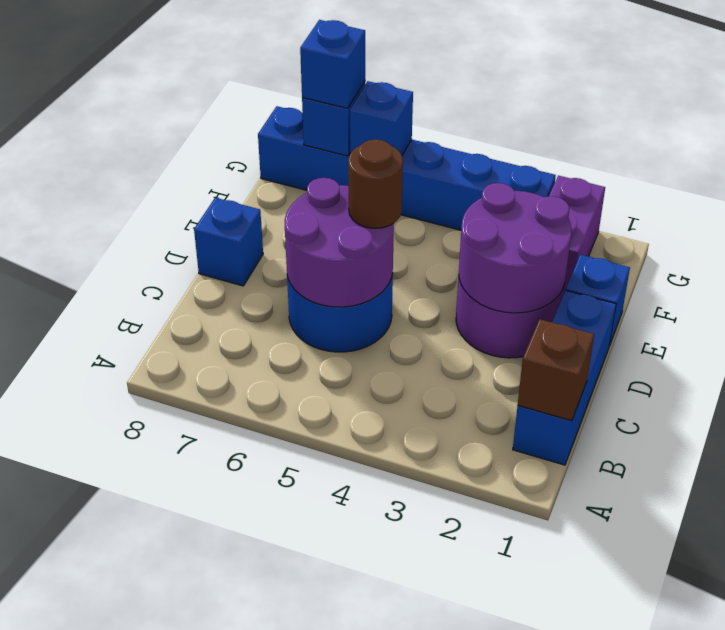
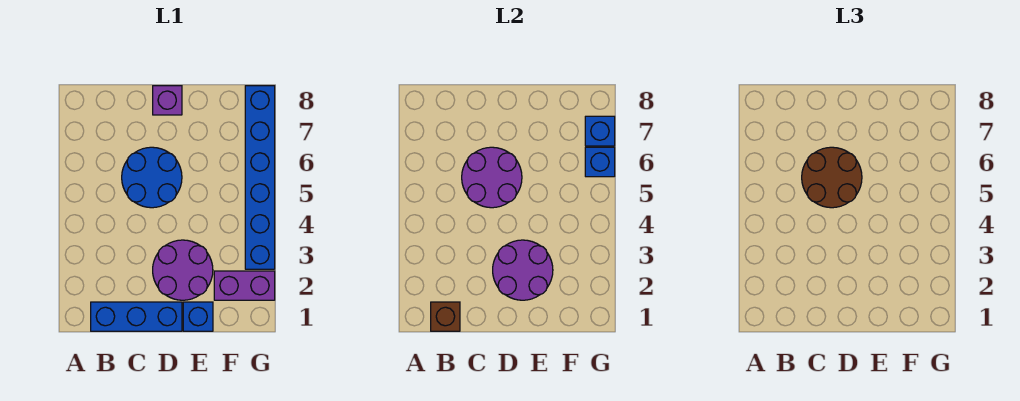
brown 1x1 round brick [348,139,403,228] -> brown 2x2 round brick [802,147,862,208]
blue 1x1 brick [194,198,263,286] -> purple 1x1 brick [153,86,182,115]
blue 1x1 brick [300,20,365,108] -> none

